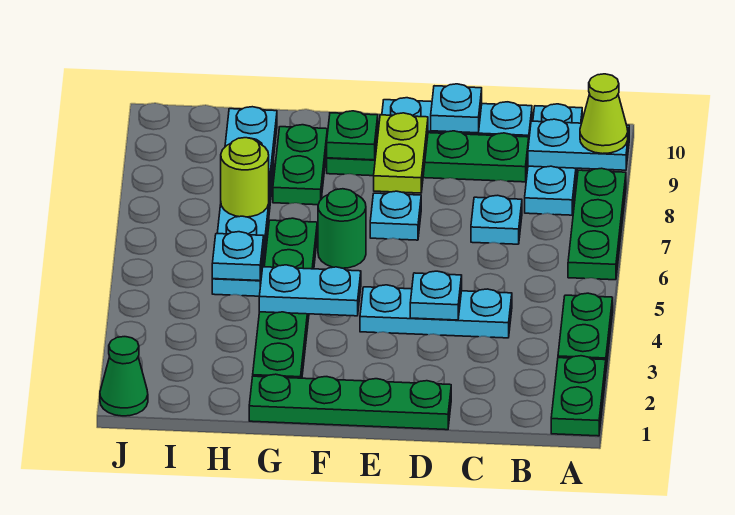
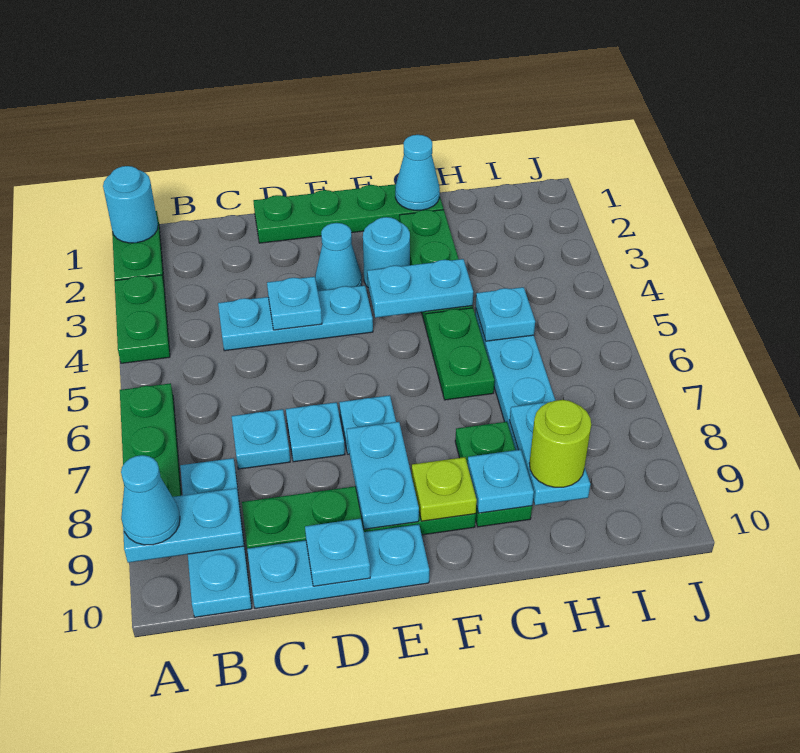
none -> cyan 1x1 round brick [103,166,158,243]
lime 1x1 cone [580,74,628,154] -> cyan 1x1 cone [121,455,180,545]
none -> cyan 1x1 plate [286,402,345,462]
none -> cyan 1x1 cone [315,223,362,291]
lime 1x2 plate [374,113,428,193] -> cyan 1x2 plate [347,422,419,529]
none -> cyan 1x1 round brick [363,217,410,287]
green 1x1 round brick [318,189,366,268] -> none
green 1x1 plate [327,111,378,160] -> lime 1x1 plate [412,457,477,521]
none -> cyan 1x1 cone [395,135,440,210]
none -> cyan 1x1 plate [468,450,534,513]
lime 1x1 round brick [221,138,269,217] -> lime 1x1 round brick moved to [530,400,591,487]
green 1x1 cone [100,337,148,416] -> none

